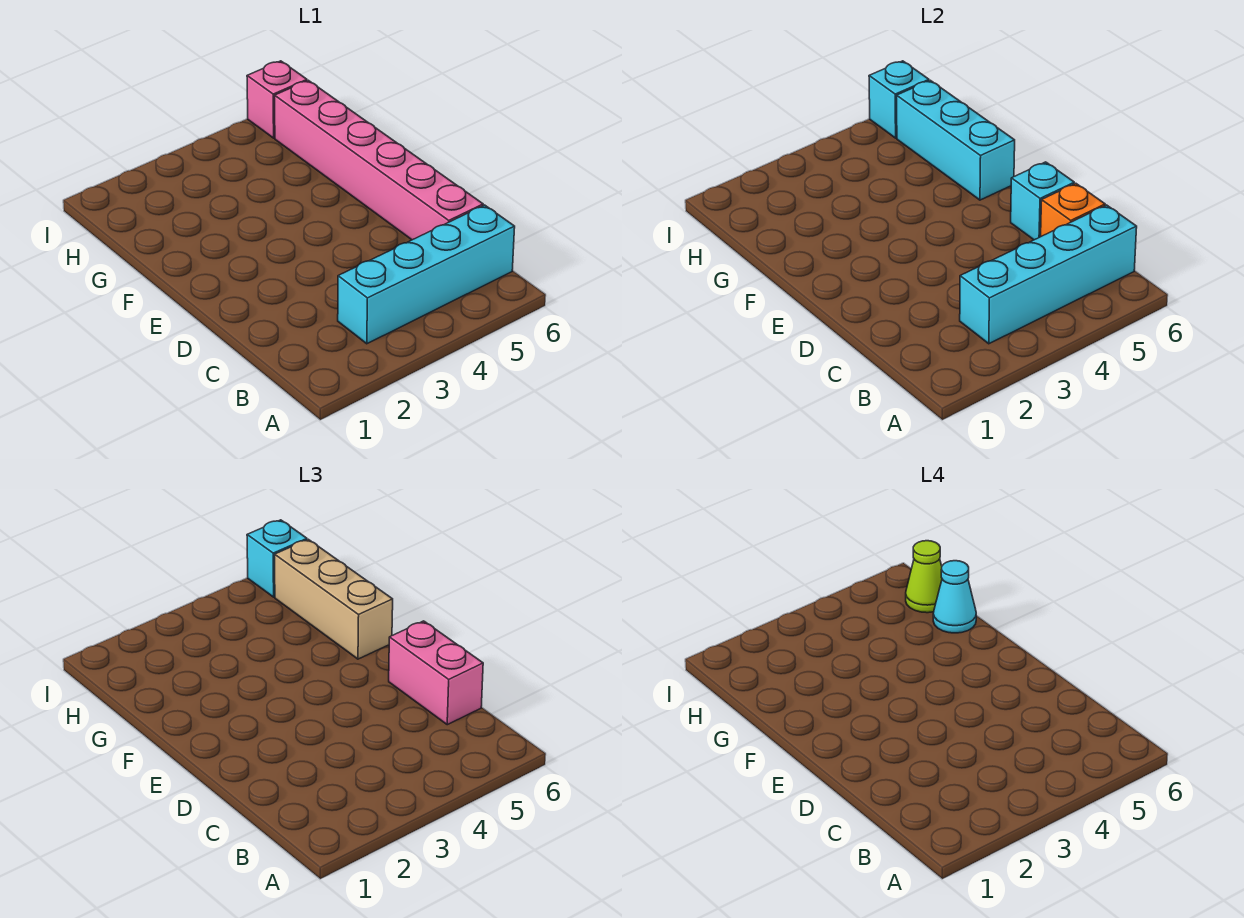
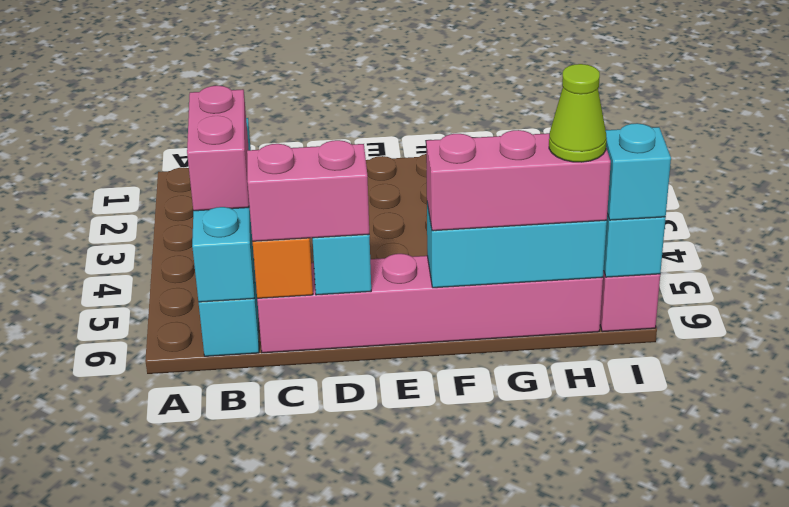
none -> pink 1x2 brick [187,86,249,211]
tan 1x3 brick [275,539,393,659] -> pink 1x3 brick [426,130,611,231]
cyan 1x1 cone [933,561,976,633] -> none

